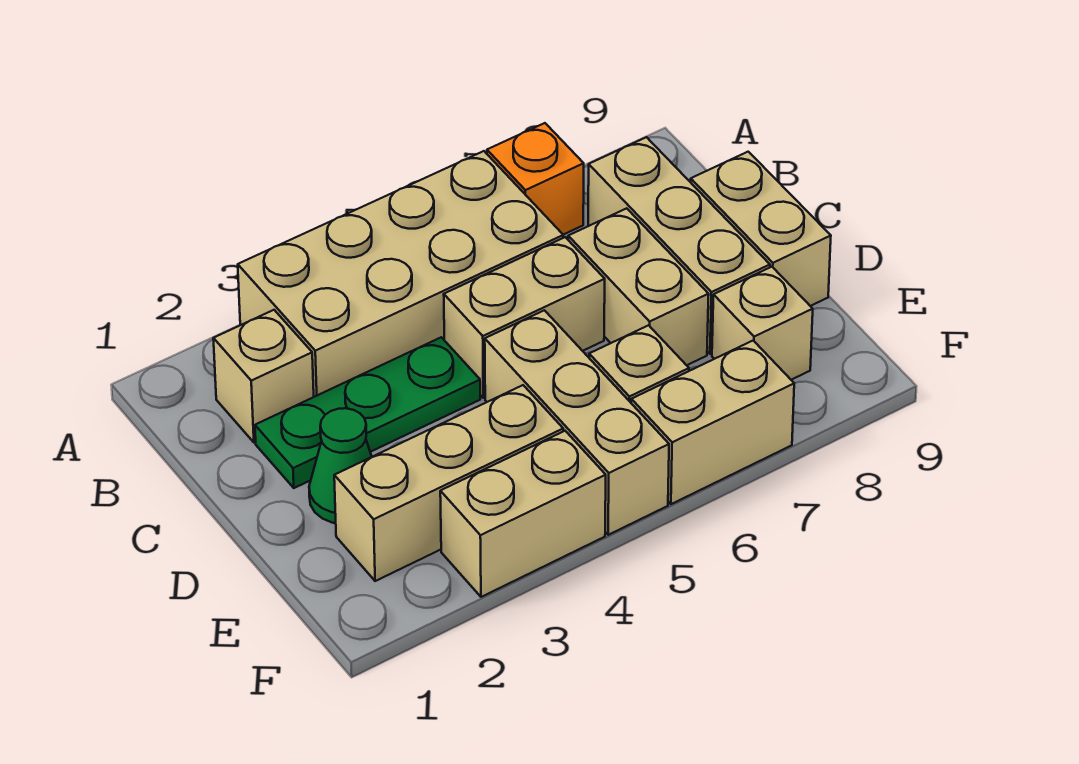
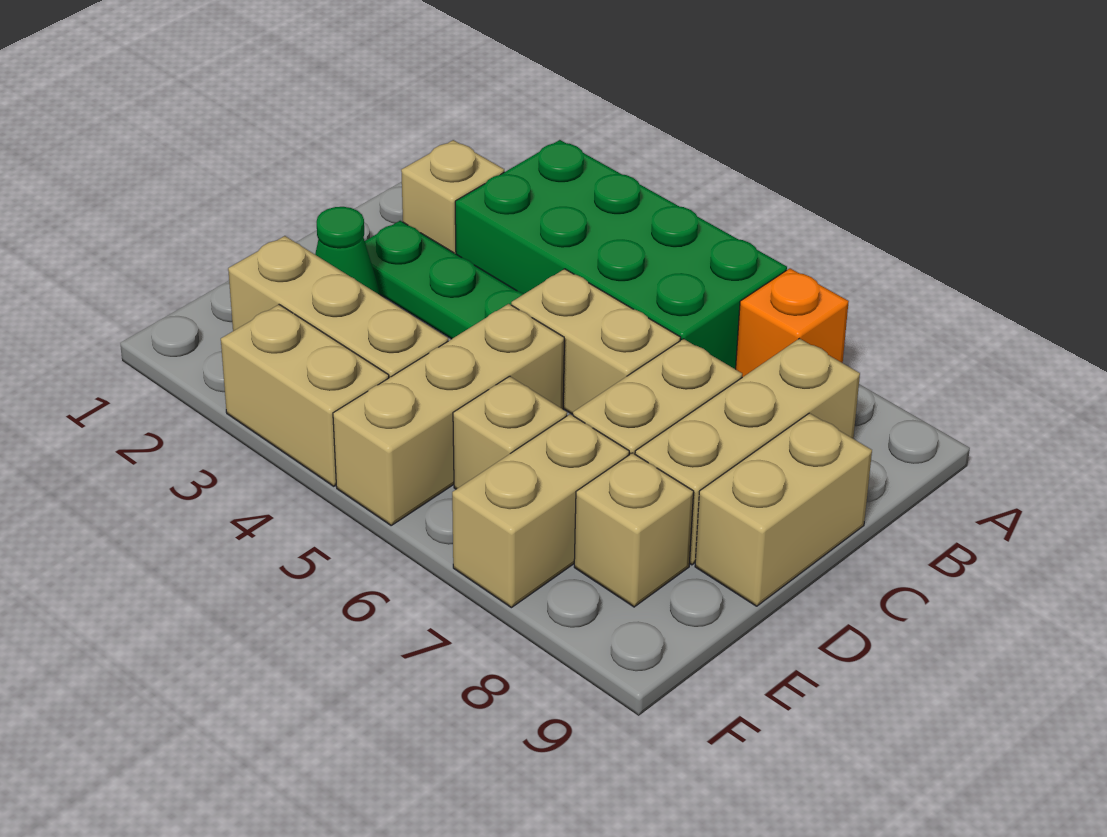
tan 2x4 brick [238,151,563,397] -> green 2x4 brick [455,140,787,369]
tan 1x2 brick [631,341,794,504] -> tan 1x2 brick turned to [452,414,629,608]

